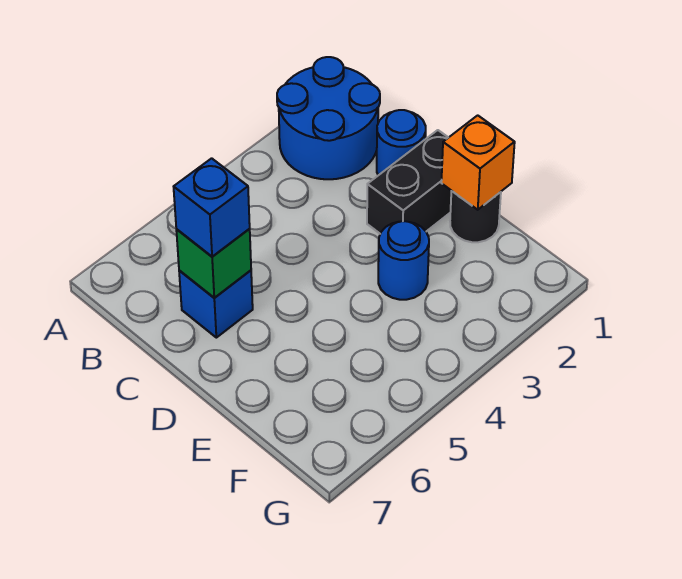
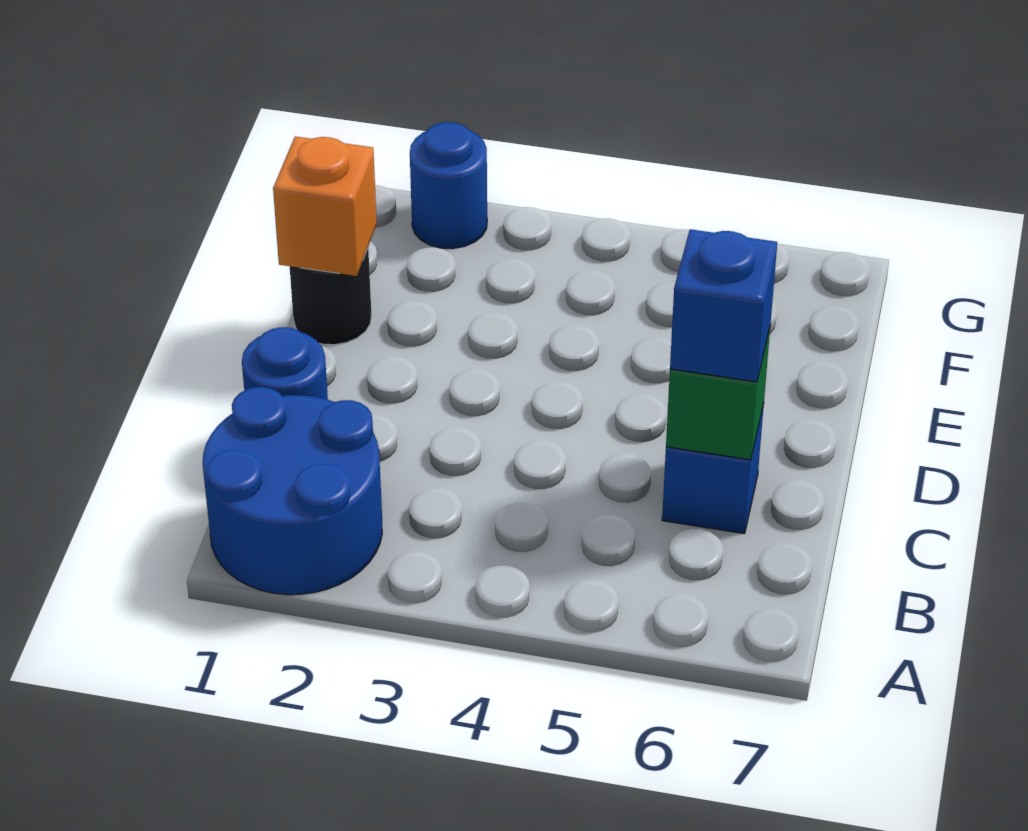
black 1x2 brick [367,130,451,234] -> none
blue 1x1 round brick [378,221,429,300] -> blue 1x1 round brick moved to [410,122,487,249]

